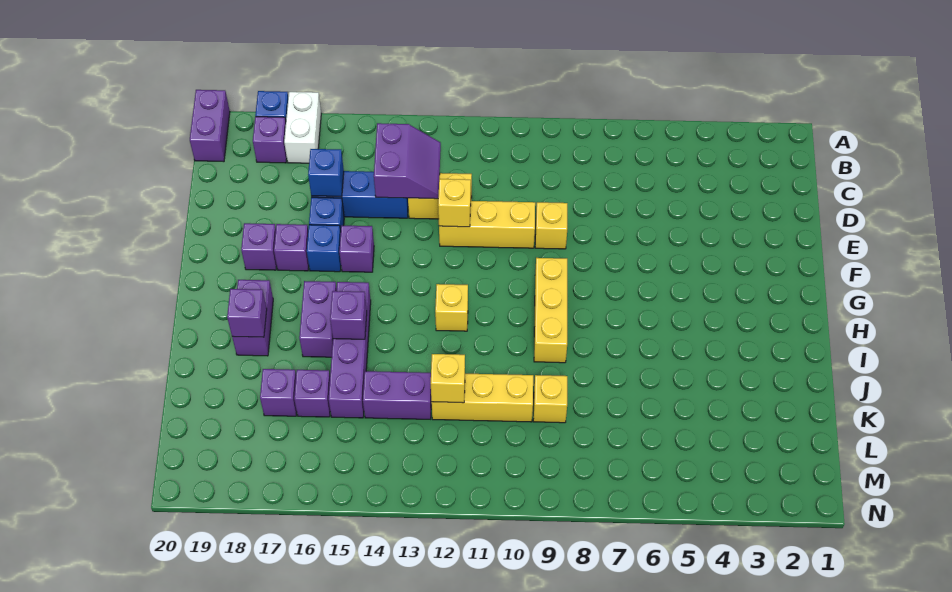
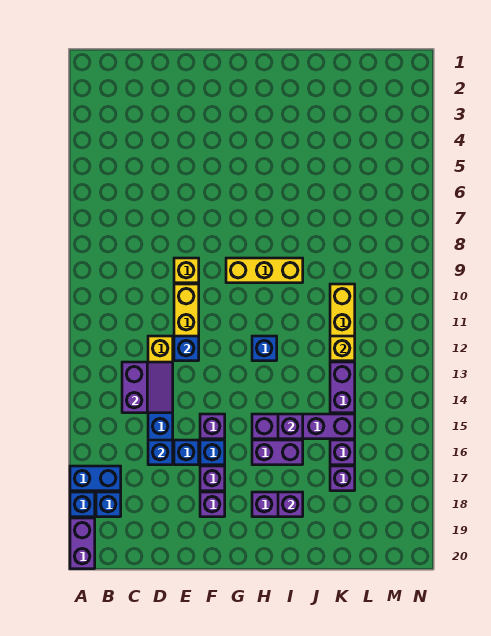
white 1x2 brick [284,92,321,163] -> blue 1x2 brick [70,466,121,491]
purple 1x2 brick [190,90,230,162] -> purple 1x2 brick turned to [70,518,95,569]
purple 1x1 brick [253,117,287,163] -> blue 1x1 brick [96,492,121,517]
purple 2x2 slope [374,123,441,199] -> purple 2x2 slope turned to [122,362,173,413]
yellow 1x1 brick [438,179,471,227] -> blue 1x1 brick [174,336,199,361]
yellow 1x1 brick [435,284,468,331] -> blue 1x1 brick [252,336,277,361]
yellow 1x1 brick [533,375,567,423] -> none

